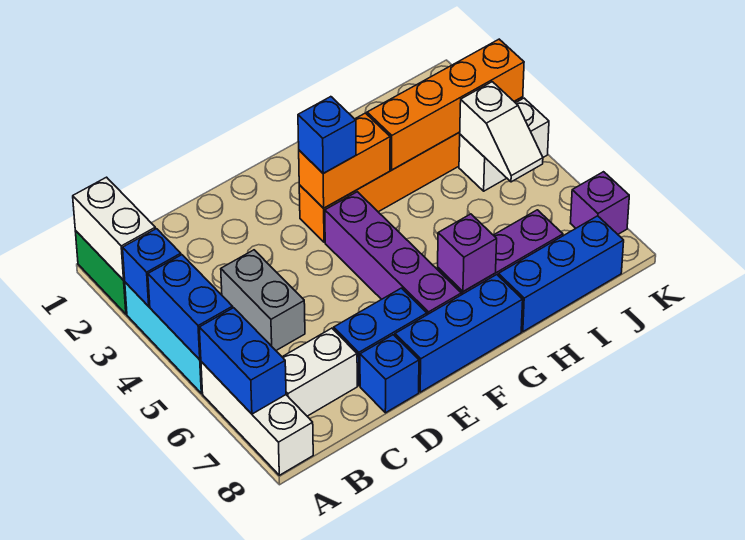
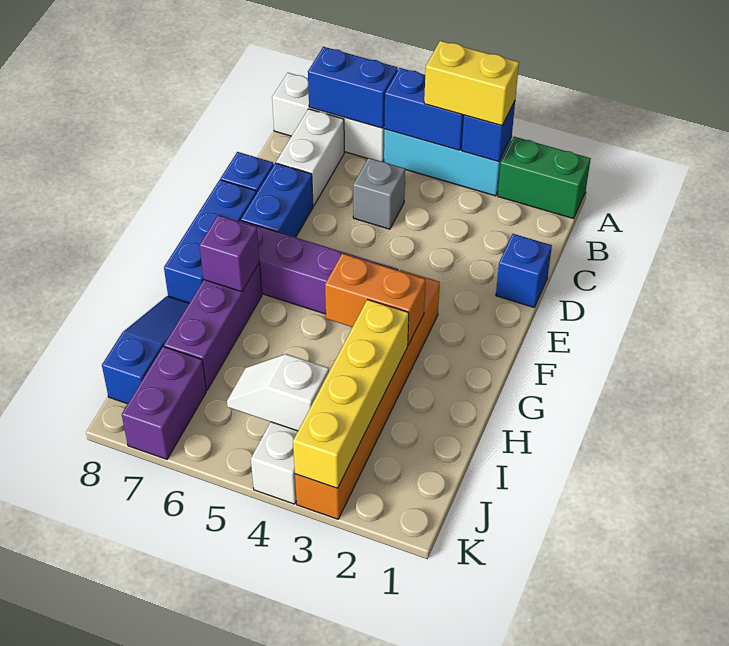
white 1x2 brick [73,177,155,280] -> none
none -> yellow 1x2 brick [424,41,519,126]
grey 1x2 brick [221,250,305,350] -> grey 1x1 brick [353,158,405,229]
orange 1x2 brick [299,113,390,208] -> orange 1x2 brick turned to [325,253,425,345]
blue 1x1 brick [298,97,356,173] -> blue 1x1 brick moved to [496,234,552,307]
orange 1x4 brick [367,39,524,170] -> yellow 1x4 brick [293,300,409,488]
blue 1x3 brick [498,216,624,332] -> blue 1x3 slope [102,296,189,404]
purple 1x1 brick [570,172,629,234] -> purple 1x2 brick [122,347,206,459]

